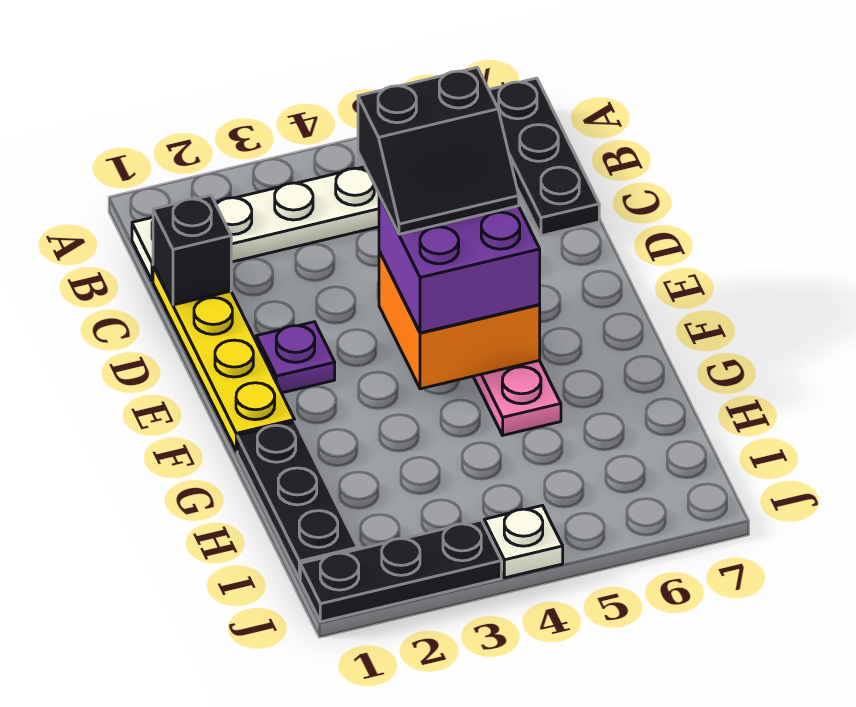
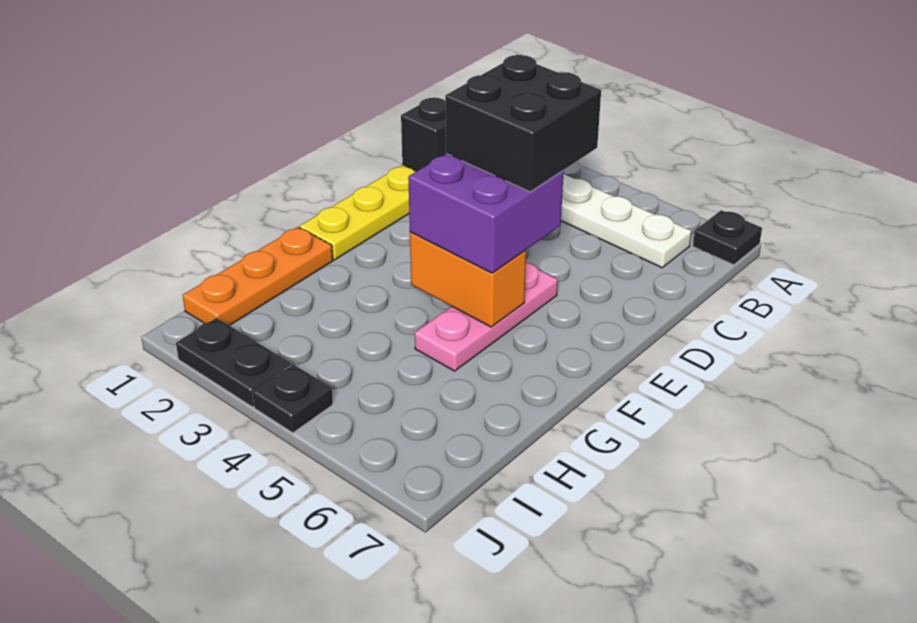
black 1x3 plate [489,78,599,236] -> black 1x1 plate [693,210,762,265]
black 2x2 slope [358,67,519,234] -> black 2x2 brick [445,55,601,192]
purple 1x1 plate [256,322,335,393] -> none
orange 2x2 brick [379,251,540,389] -> orange 1x2 brick [410,232,526,327]
black 1x3 plate [237,422,358,579] -> orange 1x3 plate [183,227,333,326]
black 1x3 plate [300,520,501,622] -> black 1x2 plate [176,318,291,407]
white 1x1 plate [484,506,563,578] -> black 1x1 plate [253,364,333,433]

